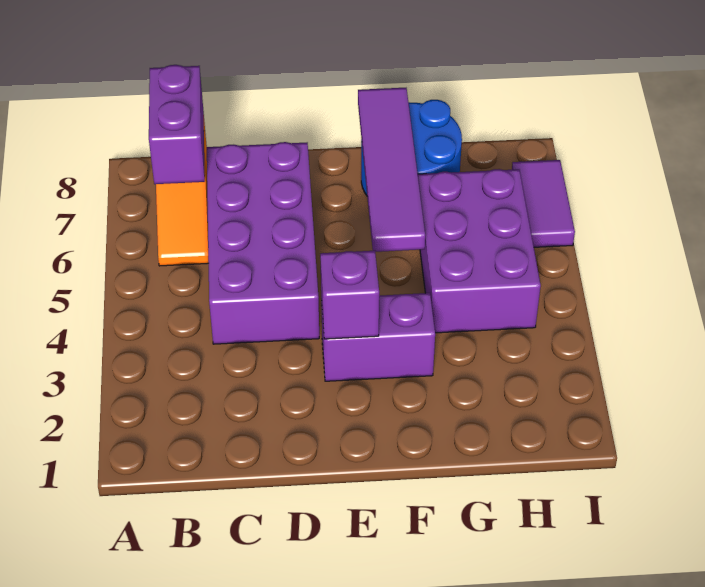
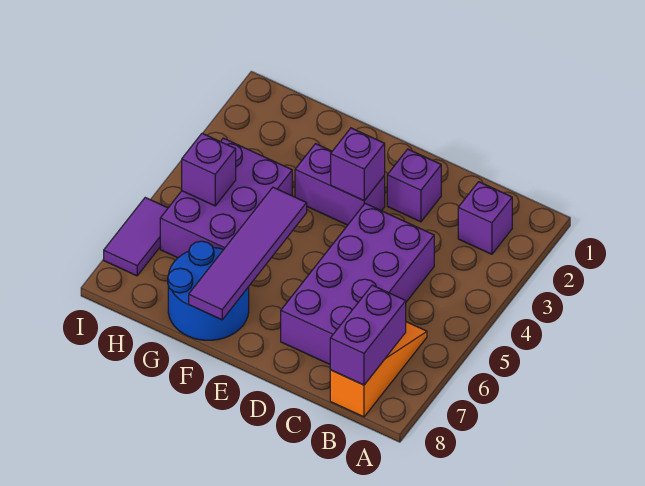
none -> purple 1x1 brick [458,182,512,254]
none -> purple 1x1 brick [387,149,441,222]
none -> purple 1x1 brick [182,133,236,206]

